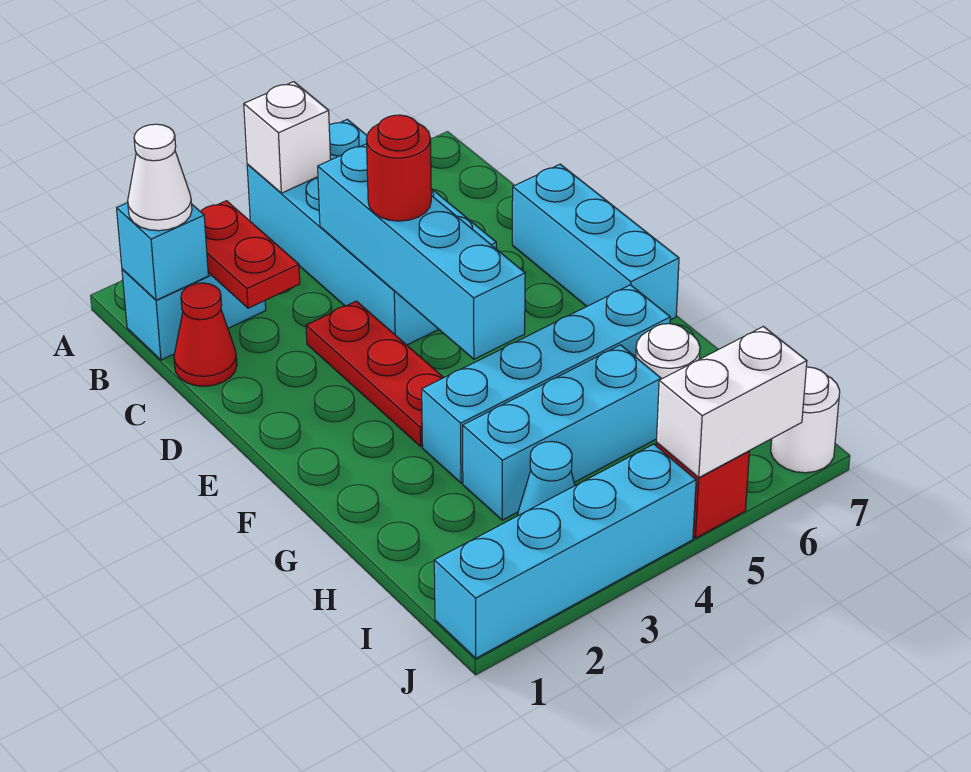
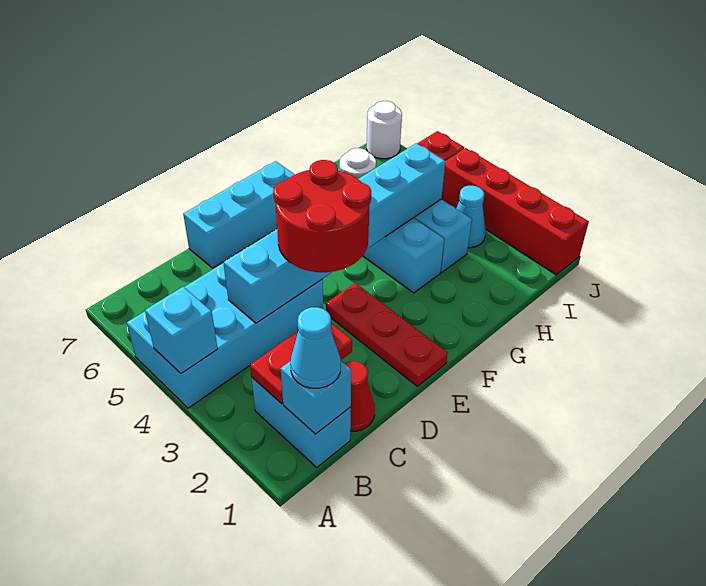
white 1x1 brick [244,82,331,193] -> cyan 1x1 brick [145,287,218,373]
white 1x1 cone [128,124,192,231] -> cyan 1x1 cone [290,307,341,388]
cyan 1x4 brick [318,144,525,359] -> cyan 1x6 brick [223,143,445,323]
red 1x3 plate [306,301,444,446] -> red 1x3 plate turned to [326,283,448,386]
red 1x1 round brick [366,115,431,221] -> red 2x2 round brick [273,160,371,272]
cyan 1x4 brick [434,444,696,658] -> red 1x4 brick [441,148,589,275]
white 1x2 brick [657,327,807,478] -> none

